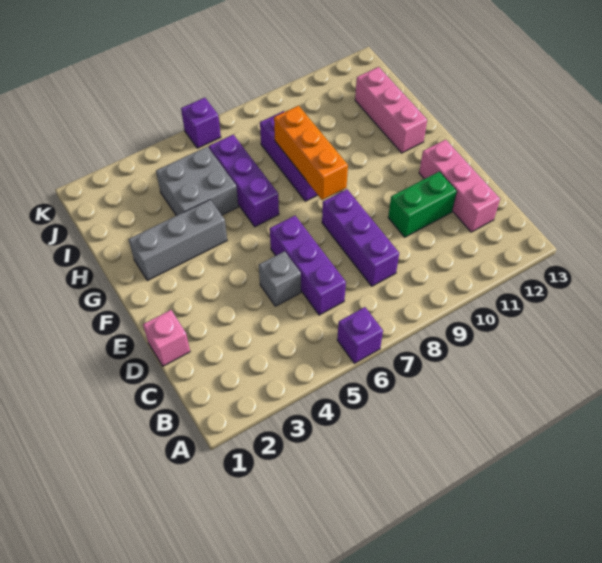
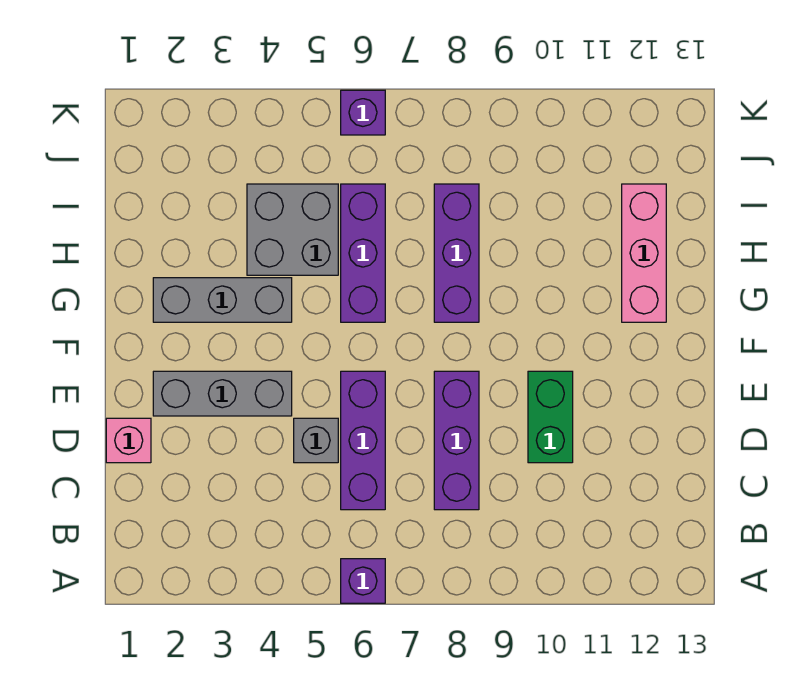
pink 1x3 brick [419,140,500,232] -> none
green 1x2 brick [388,172,457,237] -> green 1x2 brick turned to [528,371,573,463]
none -> grey 1x3 brick [153,371,292,416]
orange 1x3 brick [274,106,348,200] -> none

